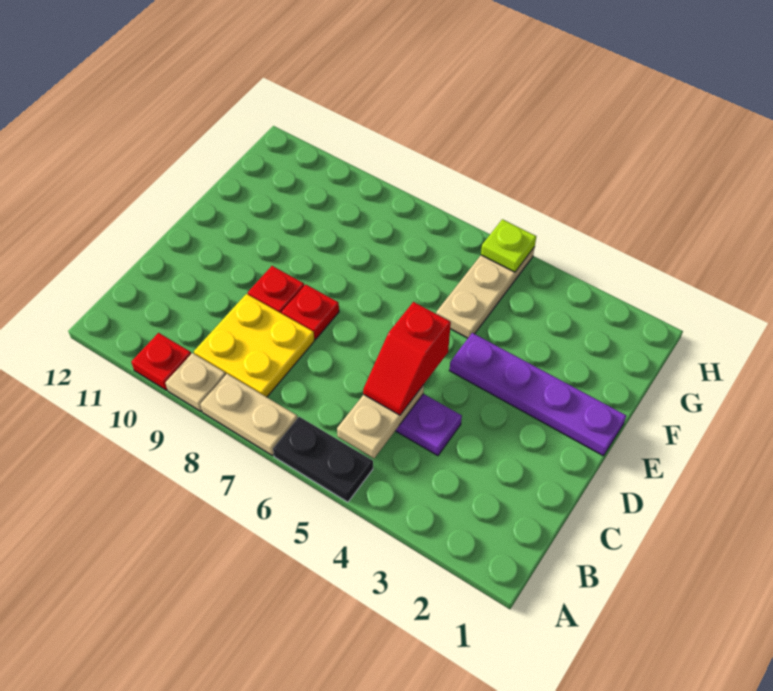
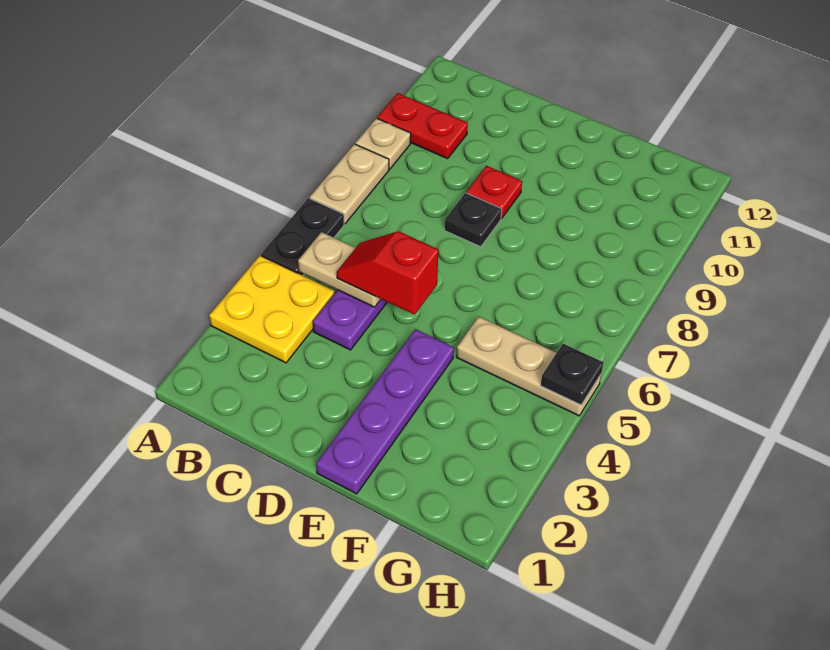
red 1x1 plate [131,333,191,390] -> red 1x2 plate [377,93,468,159]
yellow 2x2 plate [194,294,314,397] -> yellow 2x2 plate moved to [209,256,334,363]
red 1x1 plate [282,285,339,339] -> black 1x1 plate [444,193,502,247]
lime 1x1 plate [481,219,536,272] -> black 1x1 plate [541,344,603,405]

